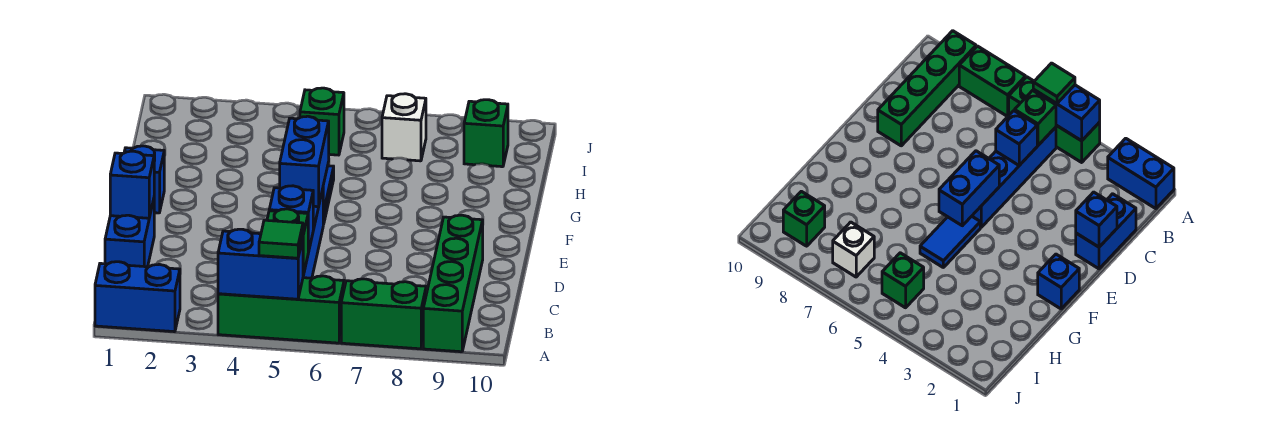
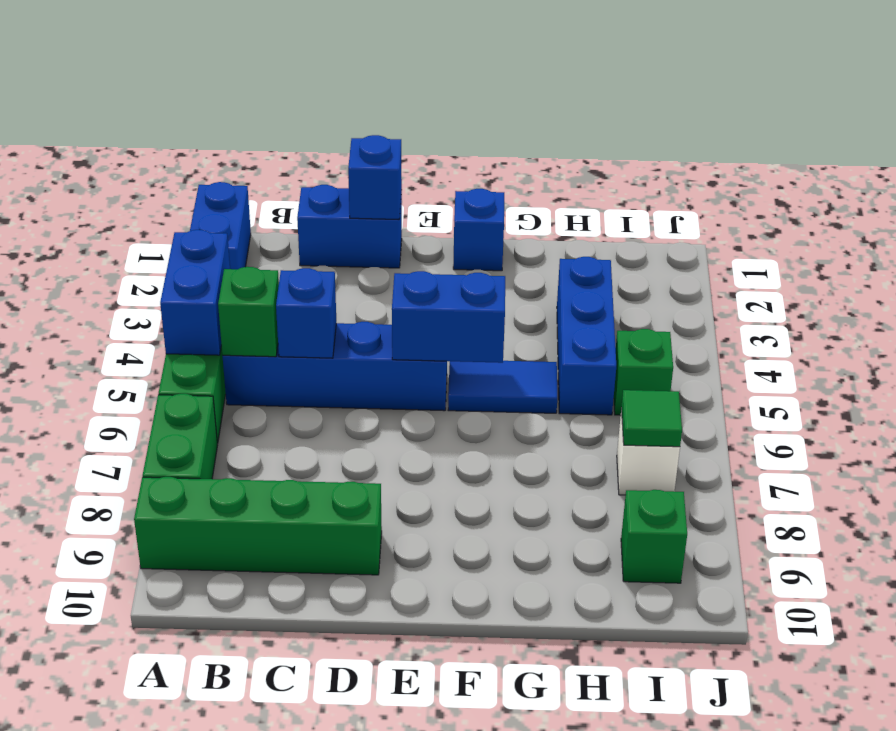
green 1x1 tile [259,220,303,258] -> green 1x1 tile moved to [621,390,682,447]
none -> blue 1x3 brick [557,257,616,415]

